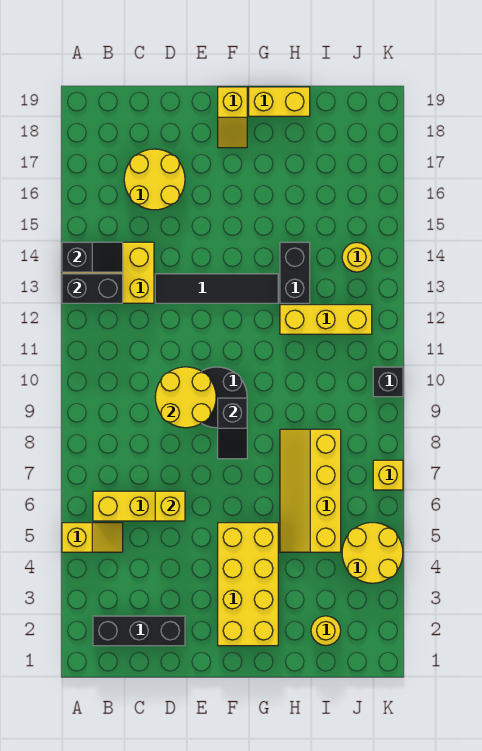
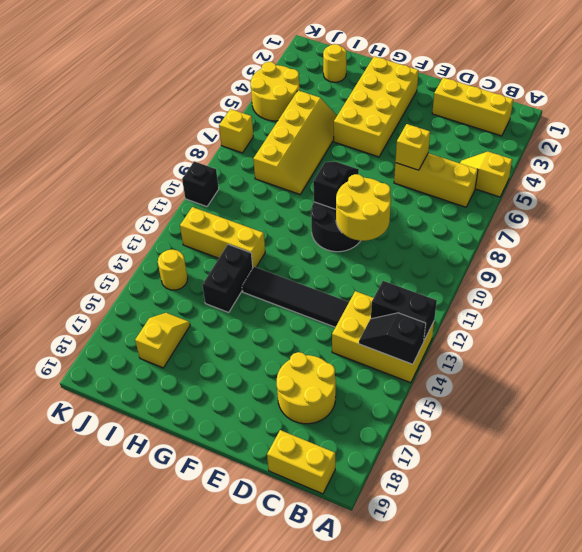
black 1x3 brick [93,616,185,646] -> yellow 1x3 brick [432,77,513,136]
yellow 1x2 slope [218,87,247,148] -> yellow 1x2 slope moved to [135,313,190,368]
yellow 1x2 brick [249,87,310,116] -> yellow 1x2 brick moved to [267,430,335,494]

